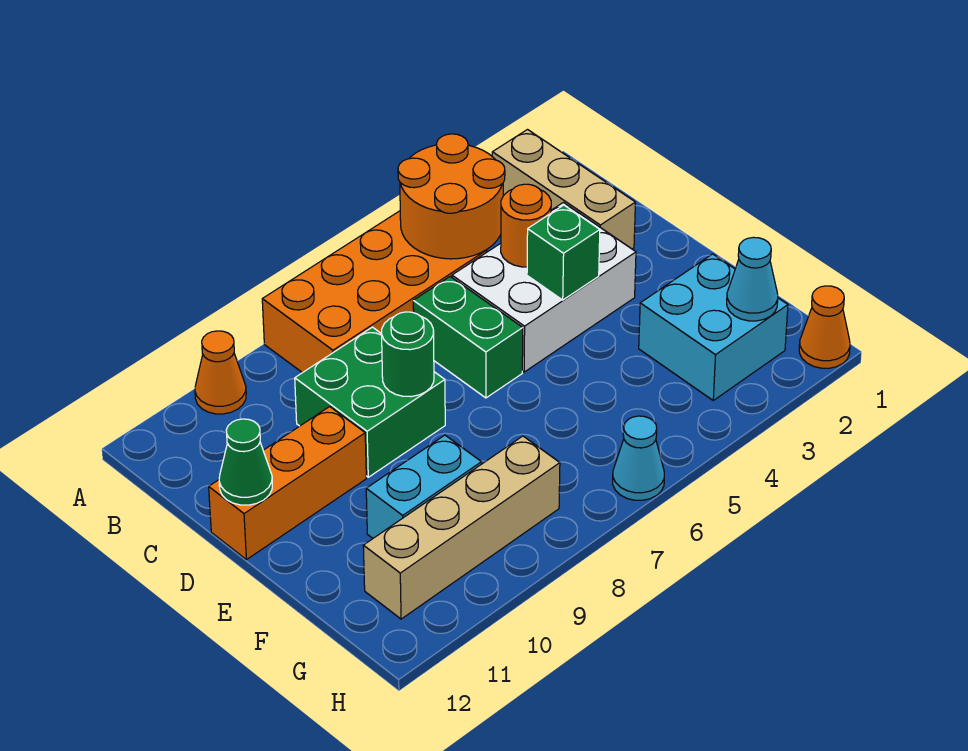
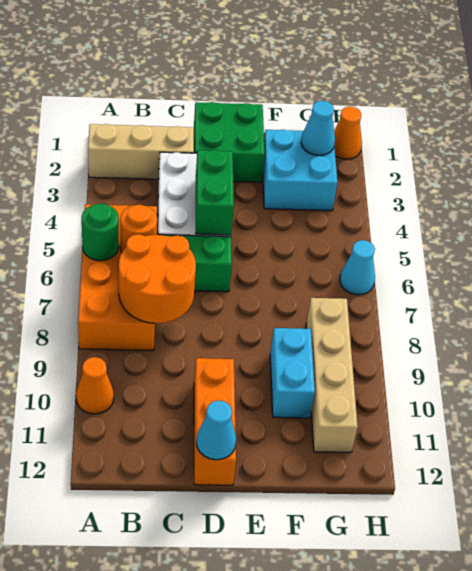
orange 2x2 round brick [398,134,505,259] -> orange 2x2 round brick moved to [119,234,196,323]
orange 1x1 round brick [501,184,551,267] -> orange 1x1 round brick moved to [120,205,157,252]
green 2x2 brick [295,327,445,477] -> green 2x2 brick moved to [194,102,265,182]
green 1x1 brick [527,205,600,300] -> green 1x2 brick [196,150,234,235]
green 1x1 round brick [382,312,434,397] -> green 1x1 round brick moved to [82,204,119,261]
green 1x1 cone [219,419,272,505] -> cyan 1x1 cone [196,400,236,460]

